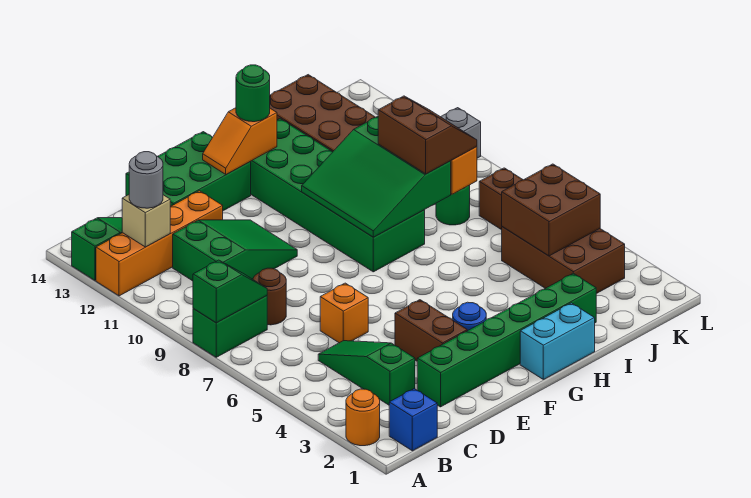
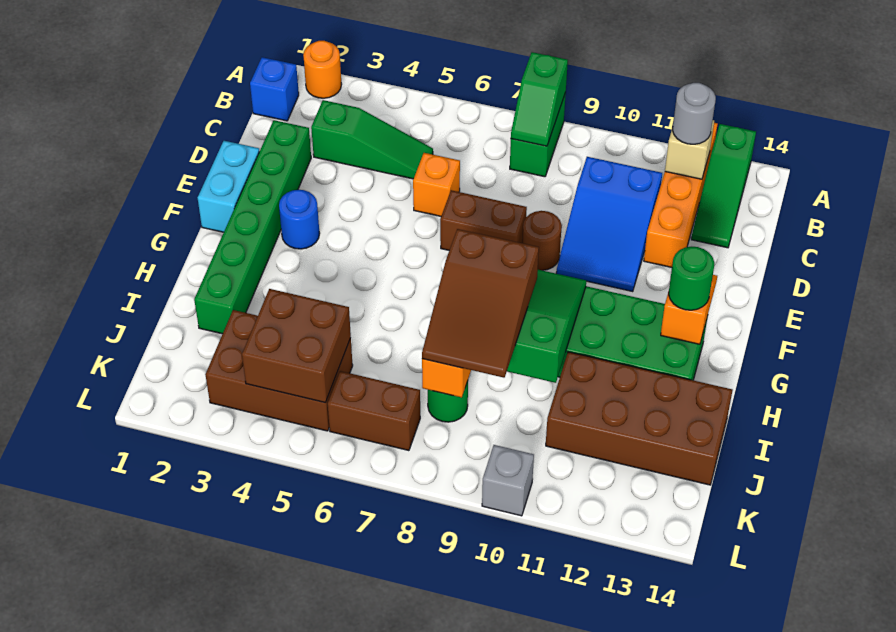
brown 1x1 round brick [253,268,286,325] -> brown 1x1 round brick moved to [522,211,562,270]
green 2x3 slope [173,220,297,281] -> blue 2x3 slope [556,157,662,292]
green 2x3 brick [126,132,251,211] -> none
brown 1x2 brick [395,300,467,361] -> brown 1x2 brick moved to [440,190,527,250]
cyan 1x2 brick [520,303,595,379] -> cyan 1x2 brick moved to [198,141,259,232]
brown 2x2 slope [378,96,477,174] -> brown 2x3 slope [422,229,539,378]

